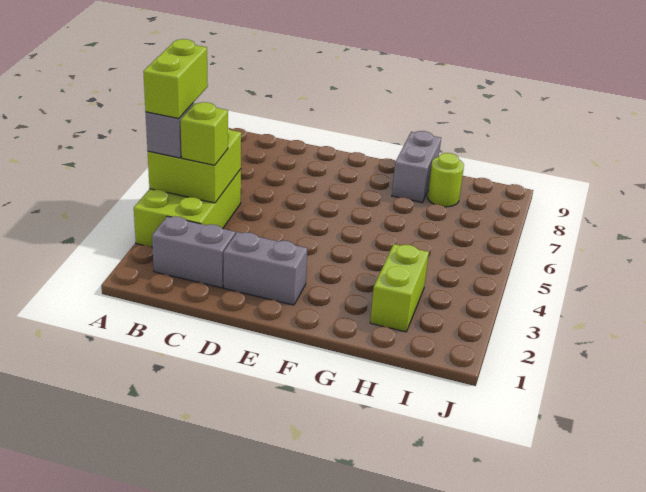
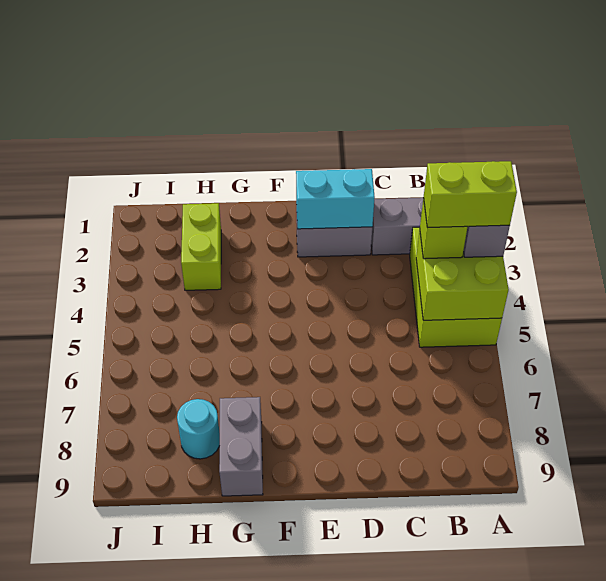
lime 1x2 brick [143,39,208,119] -> lime 1x2 brick turned to [423,161,517,228]
none -> cyan 1x2 brick [296,169,375,229]
lime 1x1 round brick [428,153,464,207] -> cyan 1x1 round brick [177,399,220,459]

